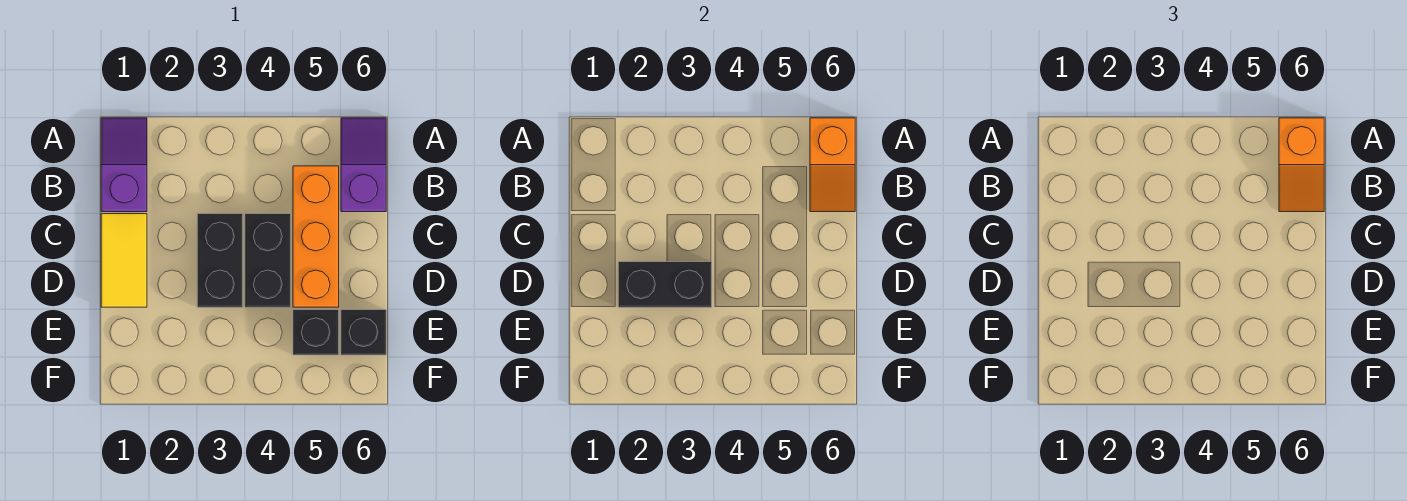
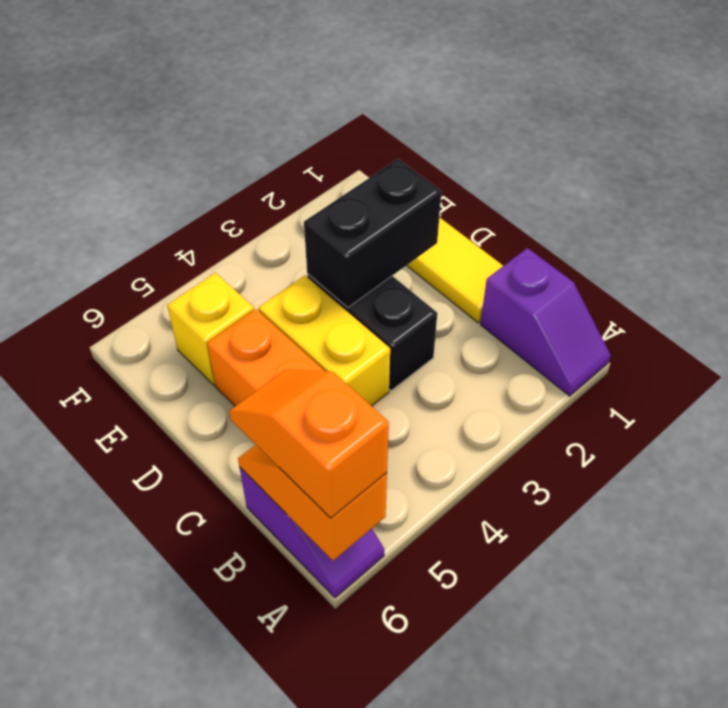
black 1x2 brick [245,214,291,307] -> yellow 1x2 brick [258,275,390,406]
black 1x1 brick [293,310,339,355] -> yellow 1x1 brick [167,273,254,385]
black 1x1 brick [341,310,386,355] -> none

